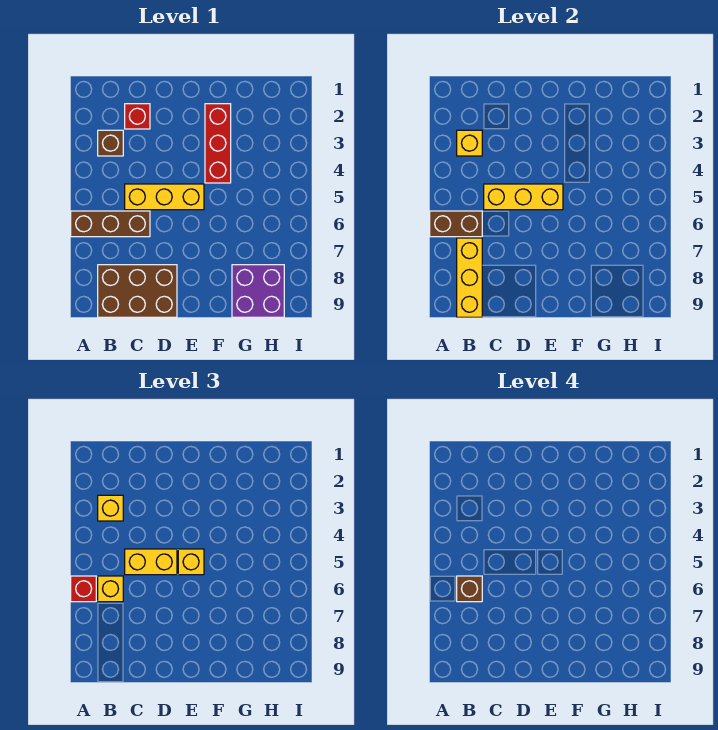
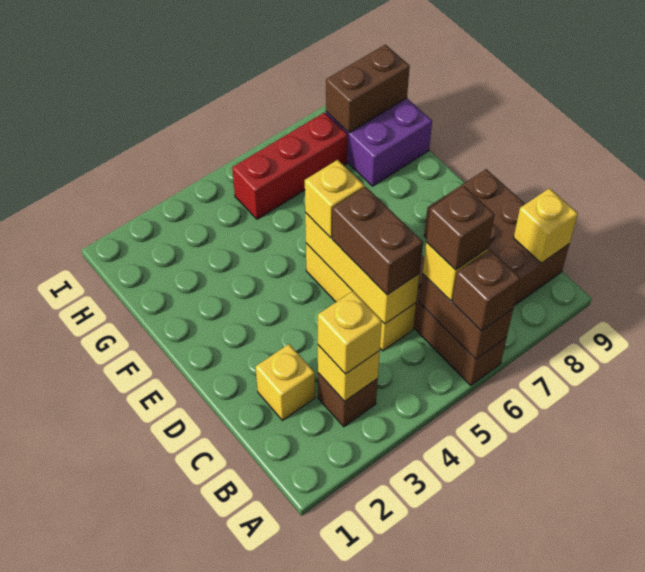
red 1x1 brick [71,576,96,602] -> brown 1x1 brick [452,250,520,331]
yellow 1x3 brick [457,238,482,317] -> yellow 1x1 brick [514,188,578,263]
red 1x1 brick [125,104,150,129] -> yellow 1x1 brick [256,344,315,420]
yellow 1x2 brick [125,549,177,575] -> brown 1x2 brick [332,187,423,295]
red 1x3 brick [205,104,231,183] -> red 1x3 brick moved to [232,112,348,219]
none -> brown 1x2 brick [326,45,410,133]

